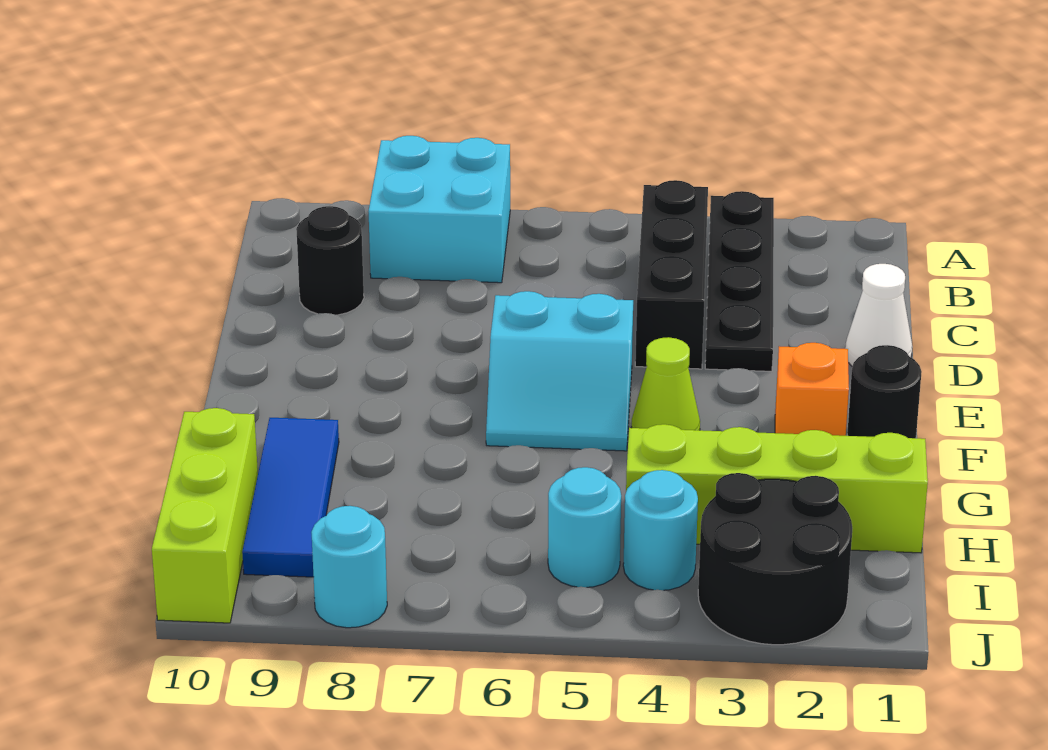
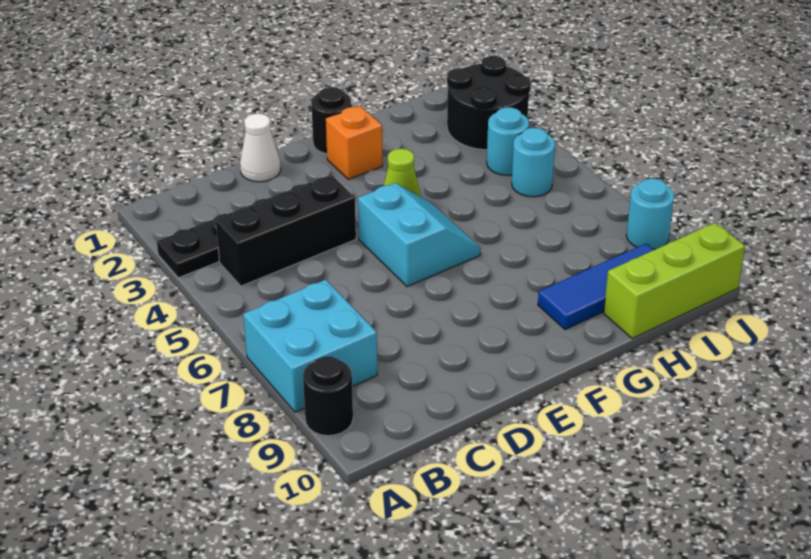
black 1x1 round brick [296,206,364,315] -> black 1x1 round brick moved to [303,356,353,436]
lime 1x4 brick [626,424,928,553] -> none

